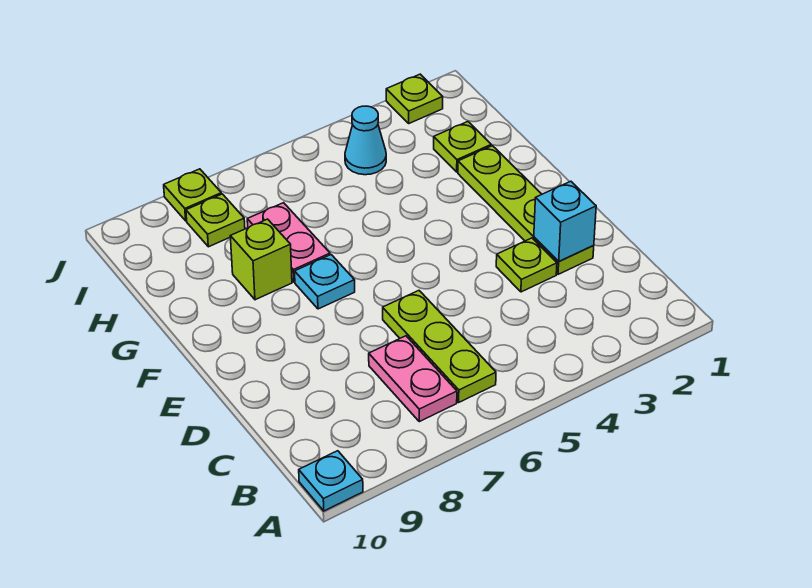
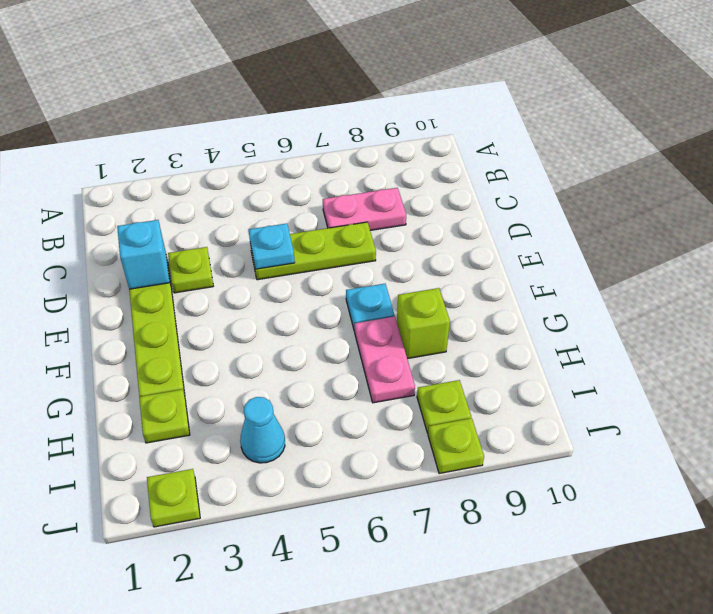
cyan 1x1 plate [299,451,363,511] -> cyan 1x1 plate moved to [249,223,295,269]
lime 1x3 plate [383,291,496,402] -> lime 1x3 plate turned to [250,222,376,280]
pink 1x2 plate [369,336,457,422] -> pink 1x2 plate turned to [323,188,406,230]

